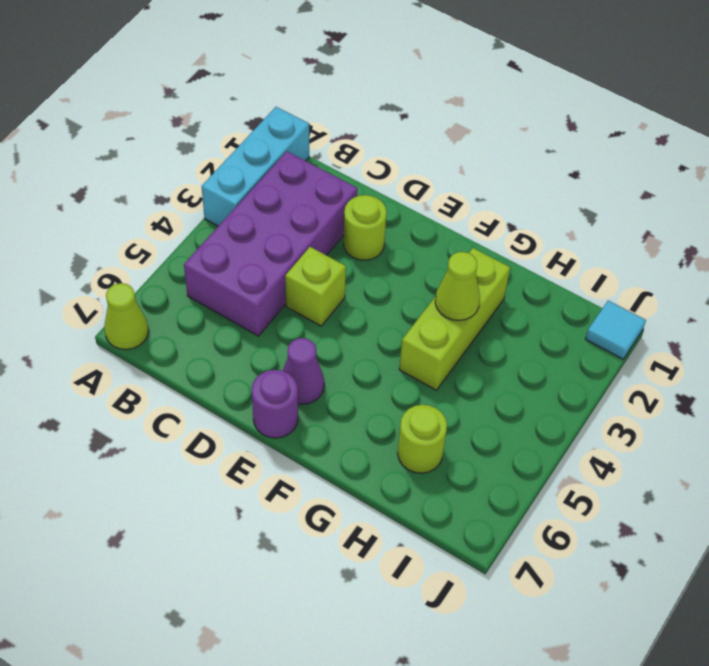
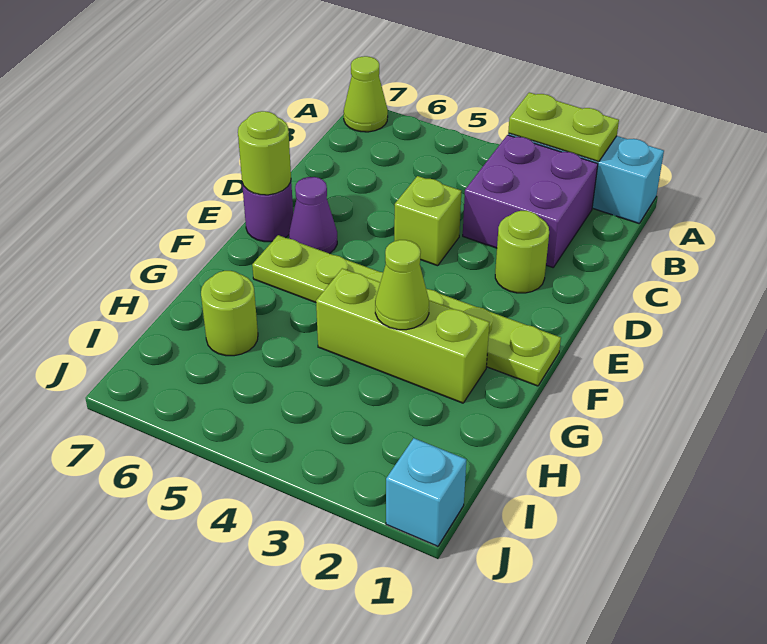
none -> lime 1x2 plate [508,92,619,162]
purple 2x4 brick [184,151,357,336] -> purple 2x2 brick [463,135,598,267]
none -> lime 1x1 round brick [238,111,291,195]
none -> lime 1x6 plate [252,235,561,386]
cyan 1x1 tile [585,301,646,359] -> cyan 1x1 brick [386,438,466,546]

